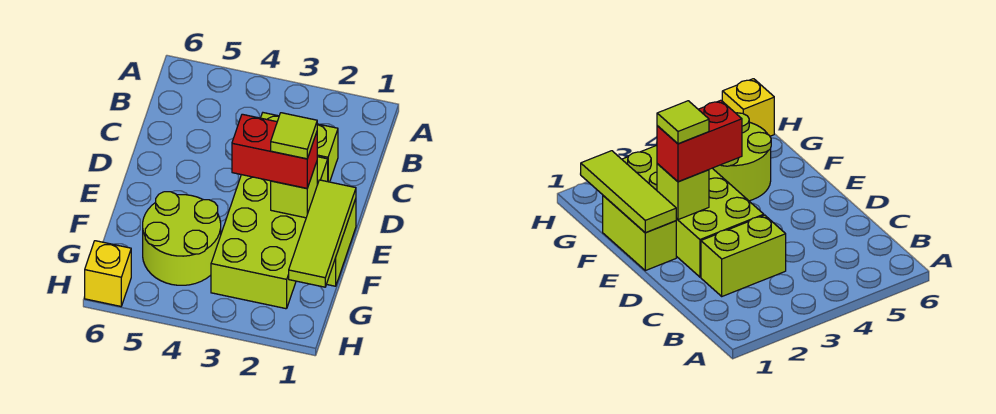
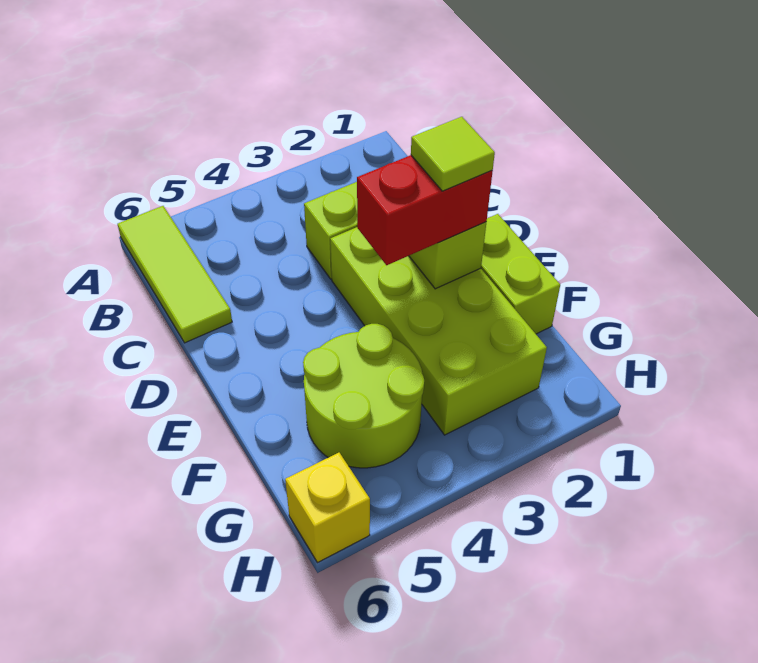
lime 1x3 tile [289,180,356,287] -> lime 1x3 tile moved to [118,206,232,343]

